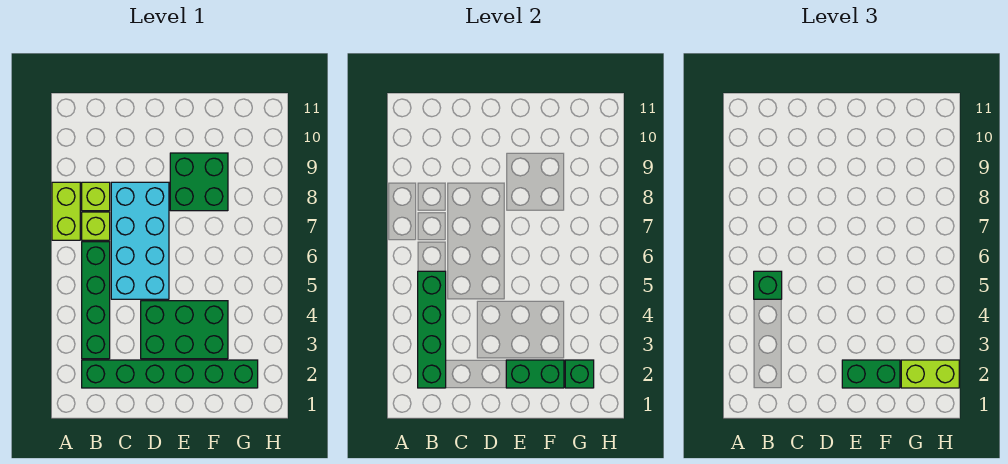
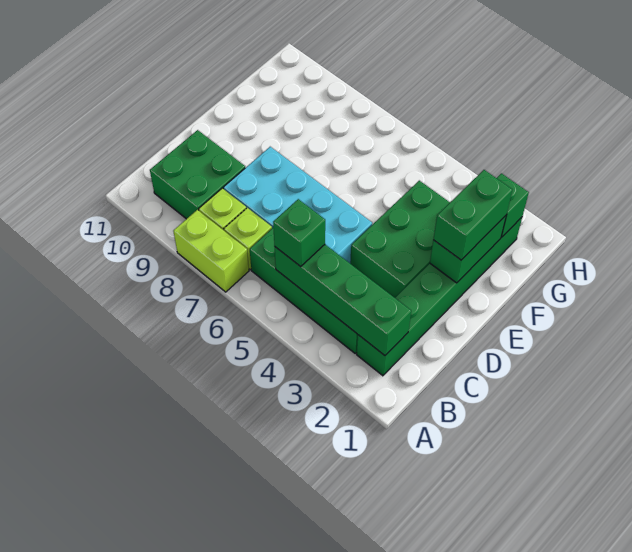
green 2x2 brick [170,153,228,211] -> green 2x2 brick moved to [150,130,245,219]
lime 1x2 brick [901,360,959,388] -> none

